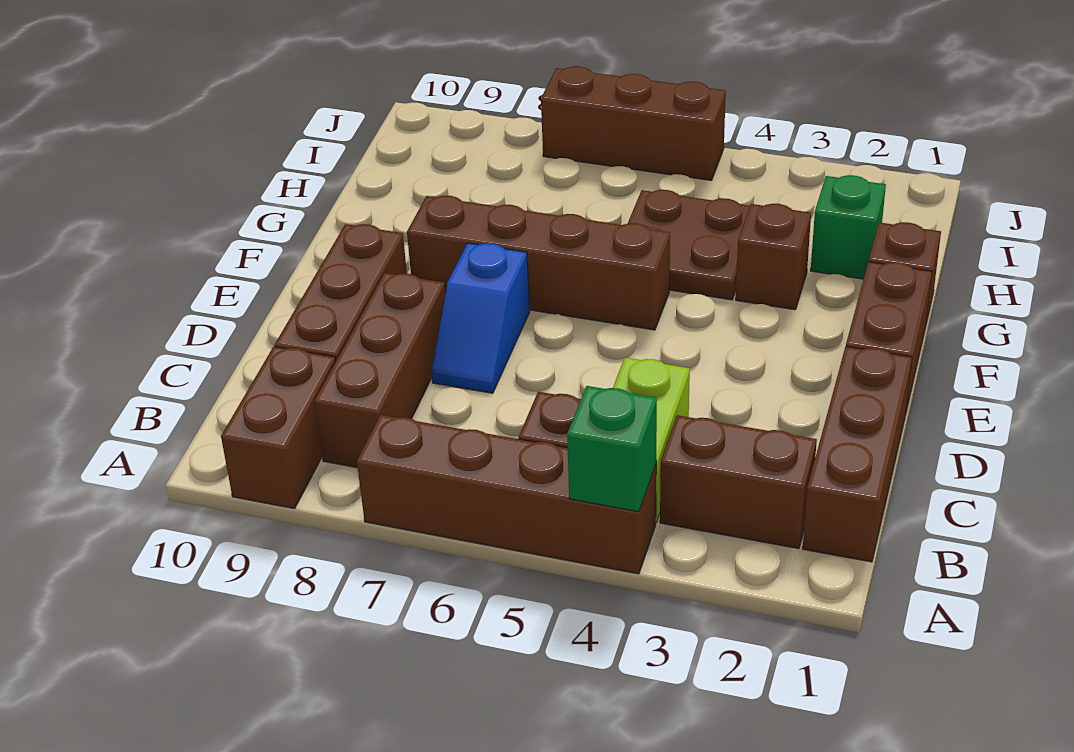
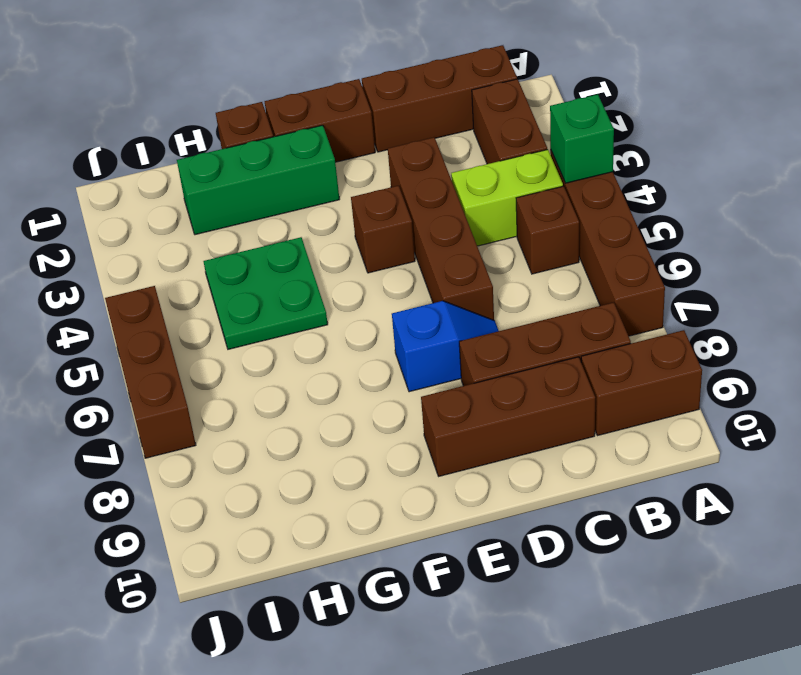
brown 1x4 brick [407,196,670,330] -> brown 1x4 brick moved to [388,137,494,320]
brown 1x1 brick [736,204,811,310] -> brown 1x1 brick moved to [351,186,415,273]
brown 2x2 plate [628,190,750,300] -> green 2x2 plate [203,237,328,349]
green 1x1 brick [811,175,886,279] -> green 1x3 brick [177,125,340,235]

